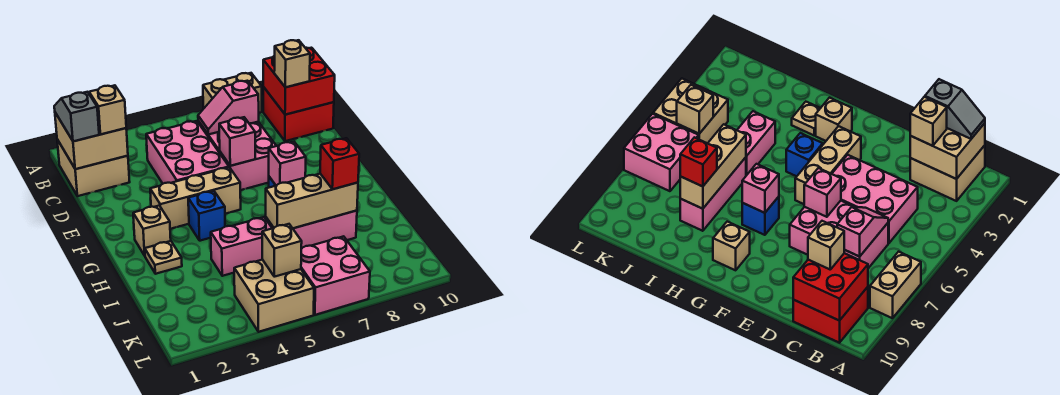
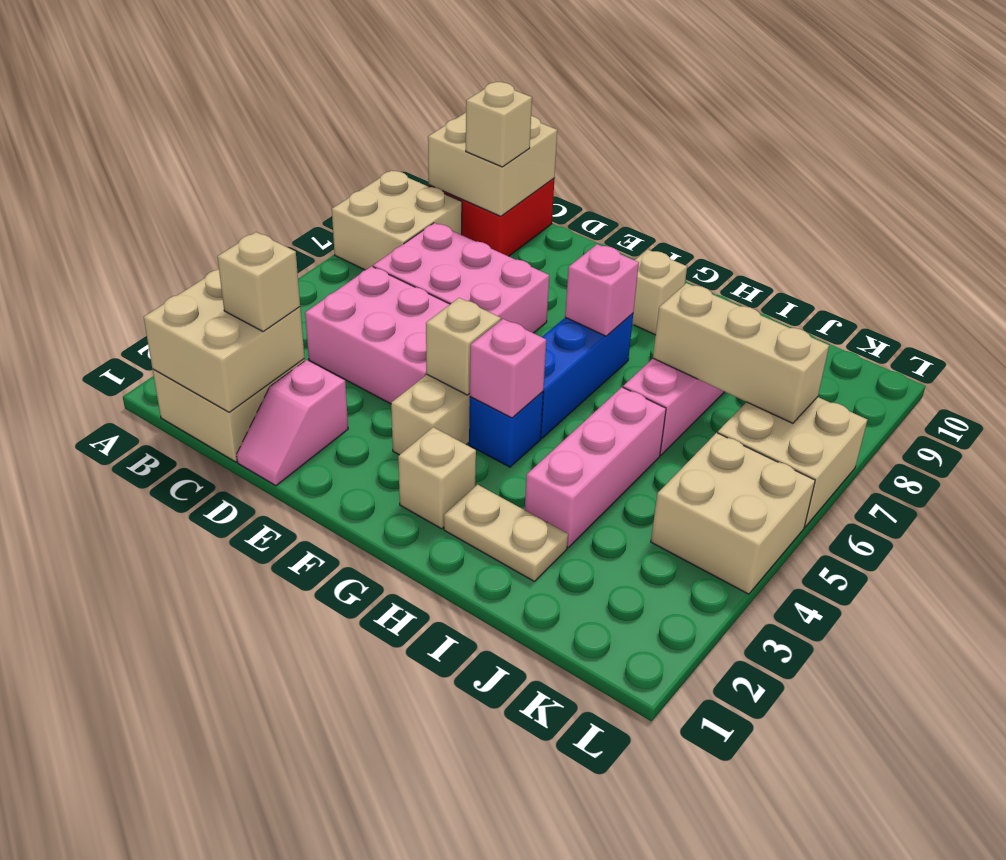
tan 1x2 brick [203,73,262,113] -> tan 2x2 brick [332,170,462,270]
grey 1x2 slope [54,92,99,141] -> none
red 2x2 brick [263,48,335,115] -> tan 2x2 brick [428,113,557,216]
pink 1x2 slope [198,81,259,135] -> pink 1x2 slope moved to [237,360,348,486]
pink 1x1 brick [219,117,255,166] -> pink 1x1 brick moved to [470,319,546,418]
blue 1x1 brick [742,197,779,235] -> blue 1x3 brick [541,313,633,438]
tan 1x1 plate [145,241,182,274] -> tan 1x2 plate [444,485,568,582]
pink 1x2 brick [211,217,272,276] -> pink 1x3 brick [525,387,666,547]
tan 1x3 brick [266,174,358,228] -> tan 1x3 brick turned to [653,283,829,423]
red 1x1 brick [320,138,359,189] -> none
tan 1x1 brick [262,224,302,277] -> tan 1x1 brick moved to [426,298,501,395]
pink 2x2 brick [301,236,370,315] -> tan 2x2 brick [718,397,867,527]

